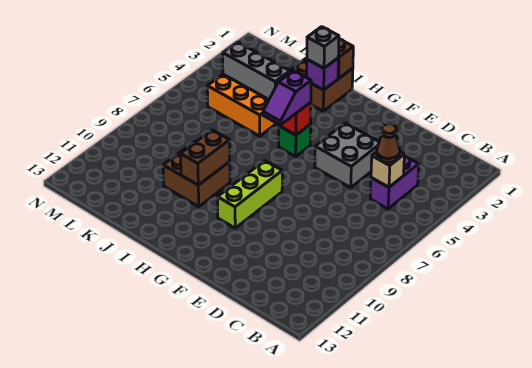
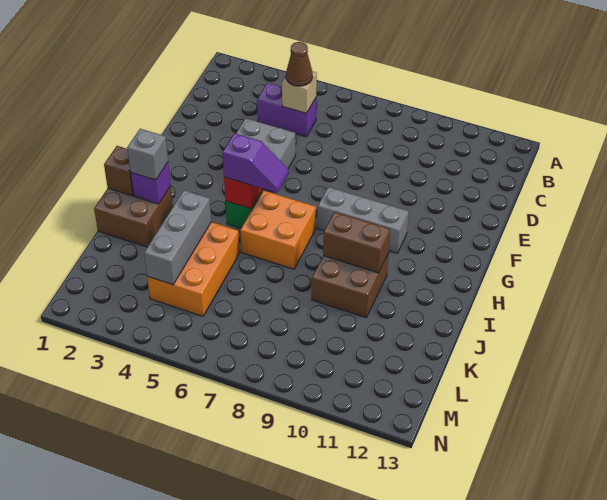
lime 1x3 brick [218,161,282,228] -> grey 1x3 brick [318,187,409,253]
none -> orange 2x2 brick [240,191,316,269]

